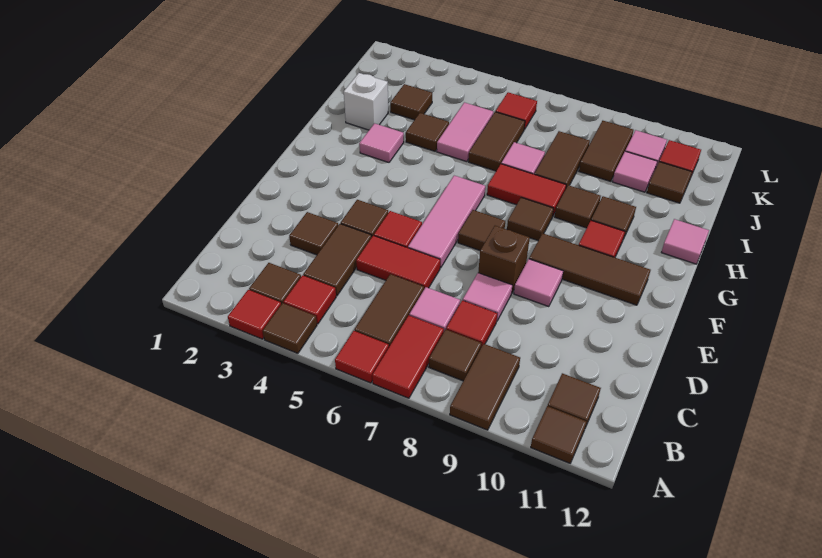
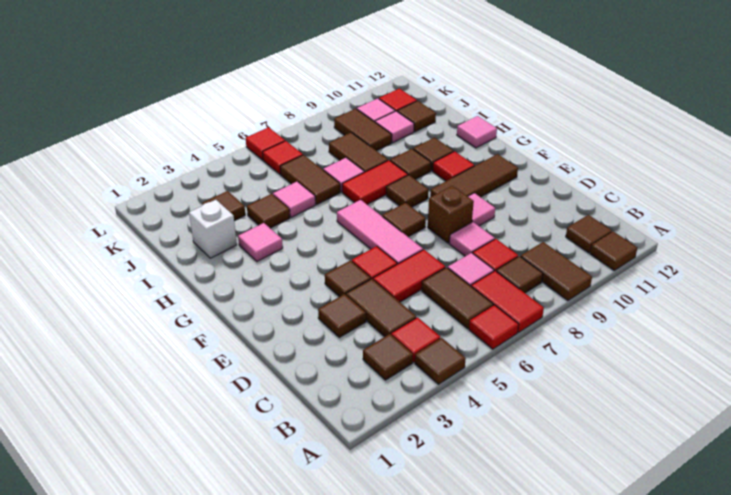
red 1x1 tile [228,290,281,339] -> red 1x1 tile moved to [246,127,285,160]
pink 1x2 tile [437,102,493,162] -> pink 1x1 tile [273,182,315,217]

